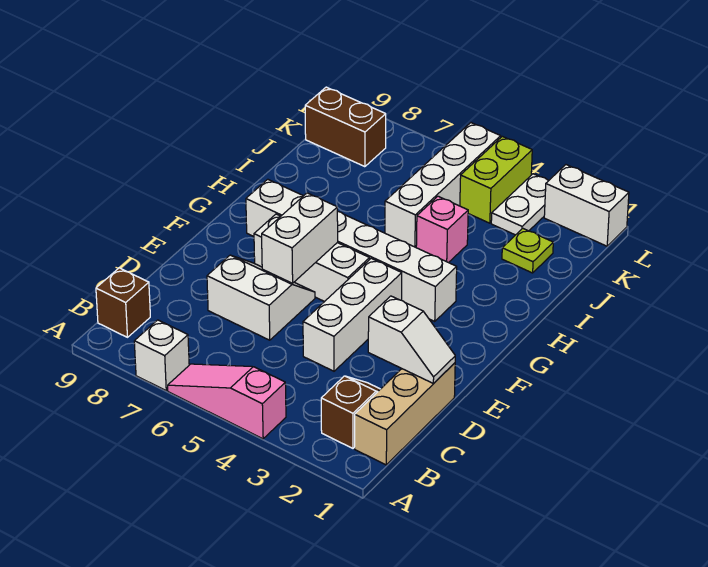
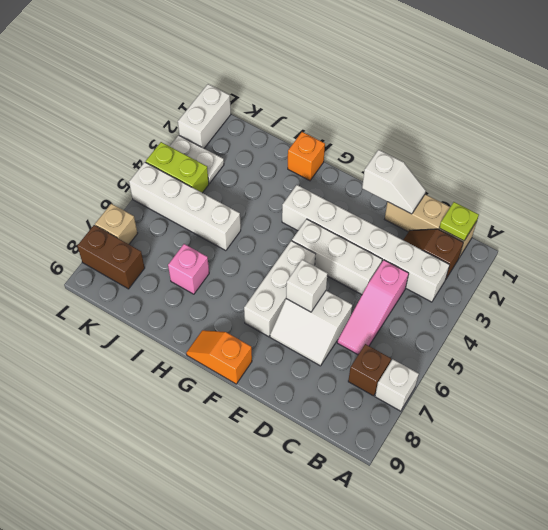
pink 1x3 slope [168,364,286,439] -> pink 1x3 slope moved to [337,260,409,354]
brown 1x1 brick [96,268,150,337] -> brown 1x1 brick moved to [348,344,391,396]
white 1x2 slope [368,296,455,384] -> white 1x2 slope turned to [362,150,426,214]
white 2x2 slope [207,255,315,340] -> white 2x2 slope turned to [270,291,352,366]
white 1x2 brick [262,193,338,283] -> white 1x1 brick [286,260,328,312]
none -> orange 1x2 slope [186,330,252,384]
white 1x6 brick [246,179,457,321] -> white 1x6 brick turned to [282,185,449,302]
none -> orange 1x1 brick [288,132,325,181]
pink 1x1 brick [416,196,468,263] -> pink 1x1 brick moved to [168,244,209,294]
lime 1x1 plate [502,228,553,273] -> lime 1x1 plate moved to [439,202,479,241]
brown 1x2 brick [305,87,386,167] -> brown 1x2 brick turned to [77,225,145,289]
none -> tan 1x1 brick [95,204,138,244]

